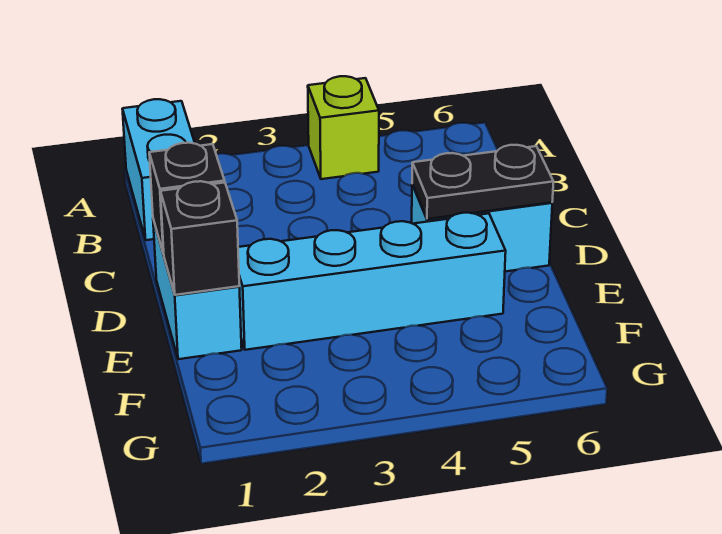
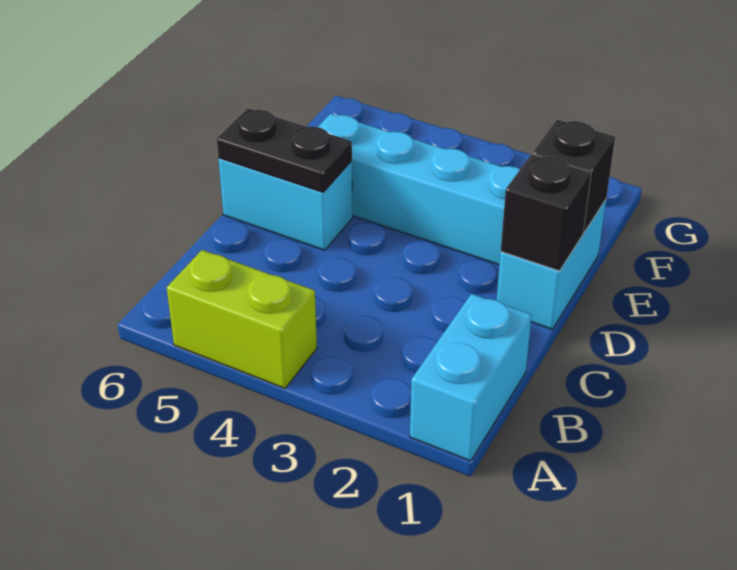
lime 1x1 brick [308,76,379,179] -> lime 1x2 brick [167,250,317,388]

